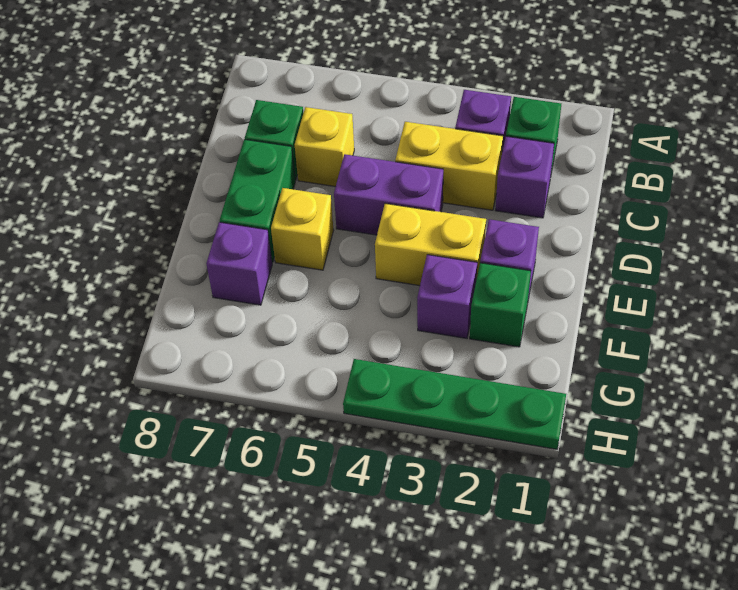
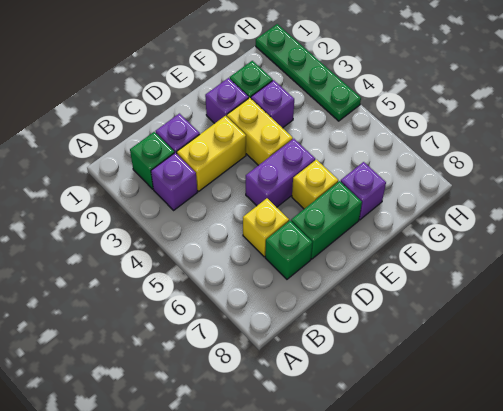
yellow 1x2 brick [395,122,503,210] -> yellow 1x2 brick turned to [177,116,246,191]
purple 1x2 brick [334,154,443,235] -> purple 1x2 brick turned to [246,139,315,207]

